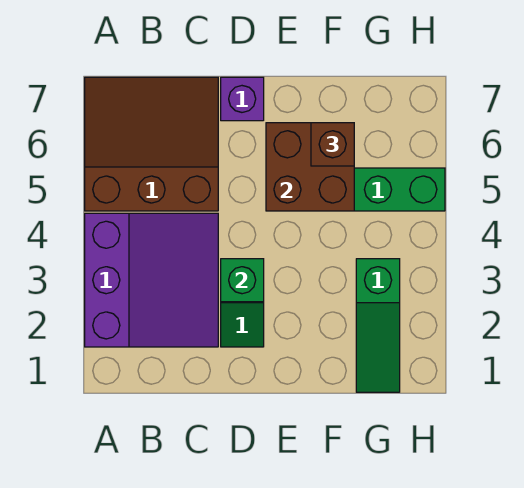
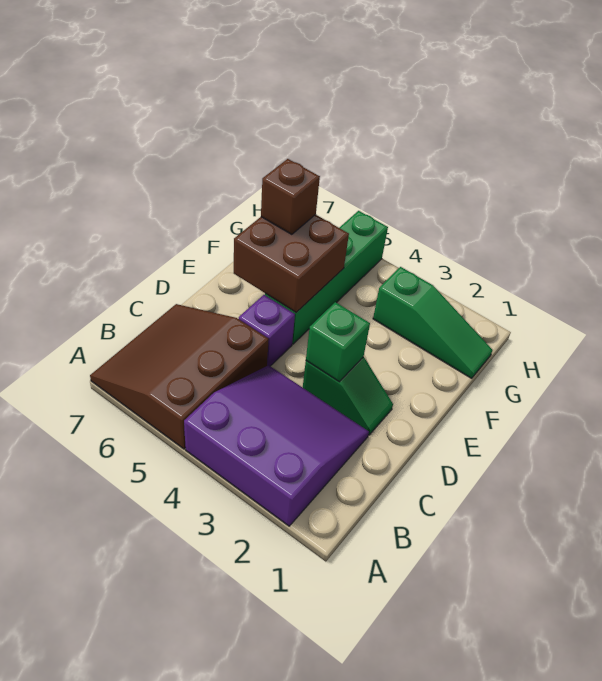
purple 1x1 brick [221,77,264,121] -> purple 1x1 brick moved to [239,295,295,366]

